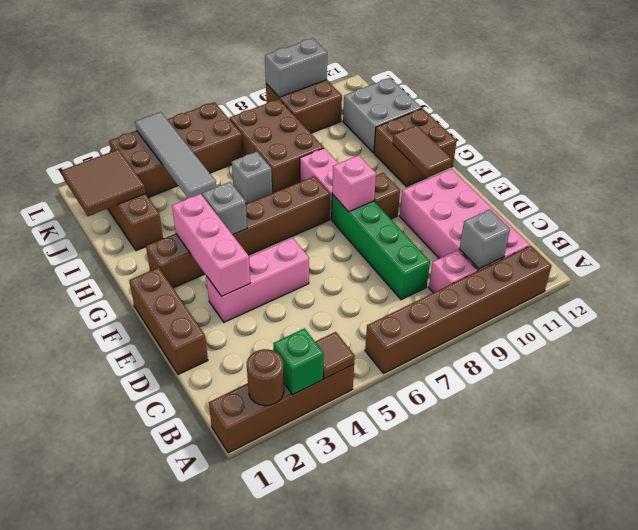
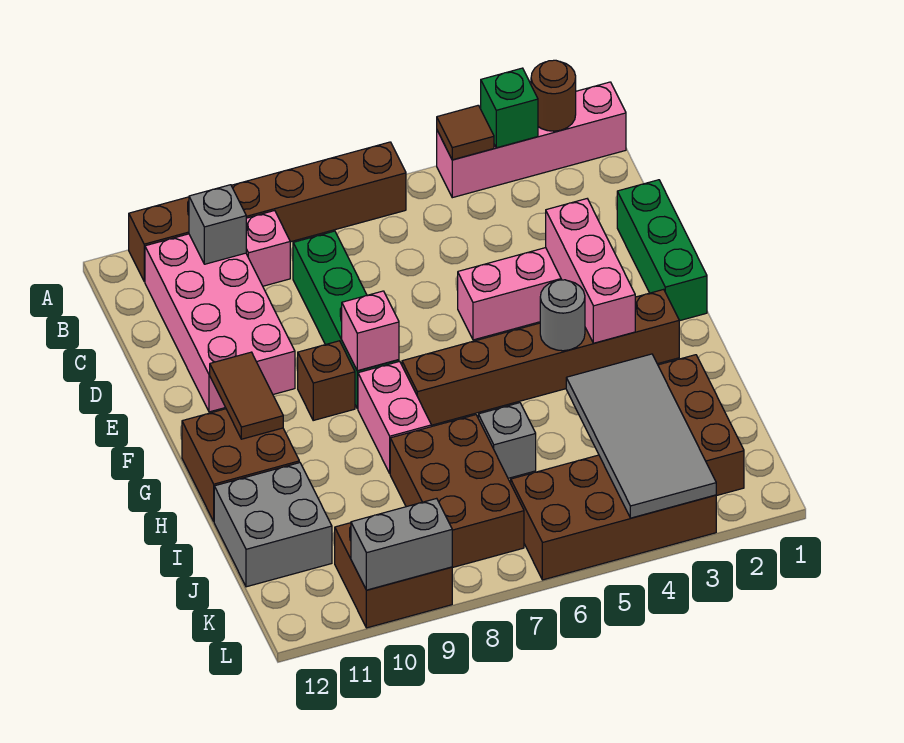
brown 1x4 brick [209,364,354,453] -> pink 1x4 brick [437,82,626,198]
brown 1x3 brick [129,268,208,375] -> green 1x3 brick [617,180,707,321]
grey 1x1 brick [202,182,247,235] -> grey 1x1 round brick [540,280,585,351]
grey 1x4 tile [135,112,216,198] -> grey 2x4 tile [566,354,716,518]
brown 2x2 tile [62,150,146,216] -> none

